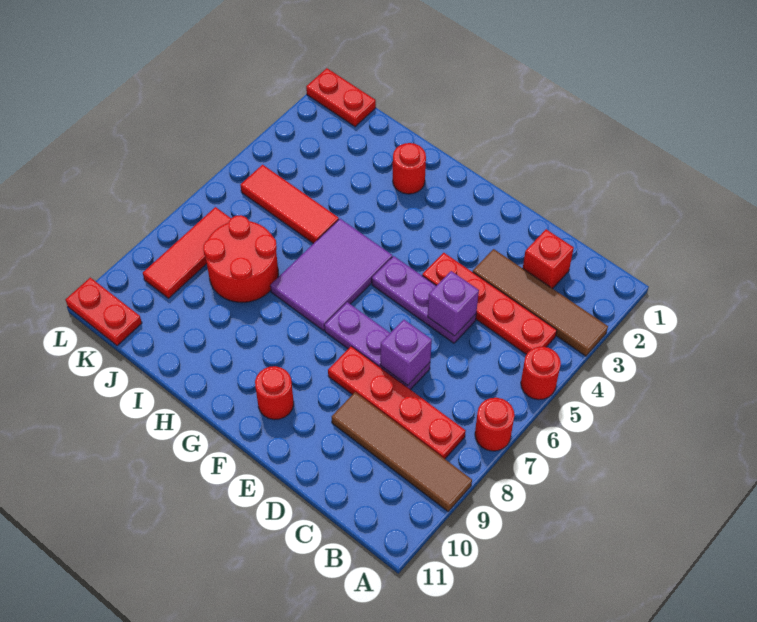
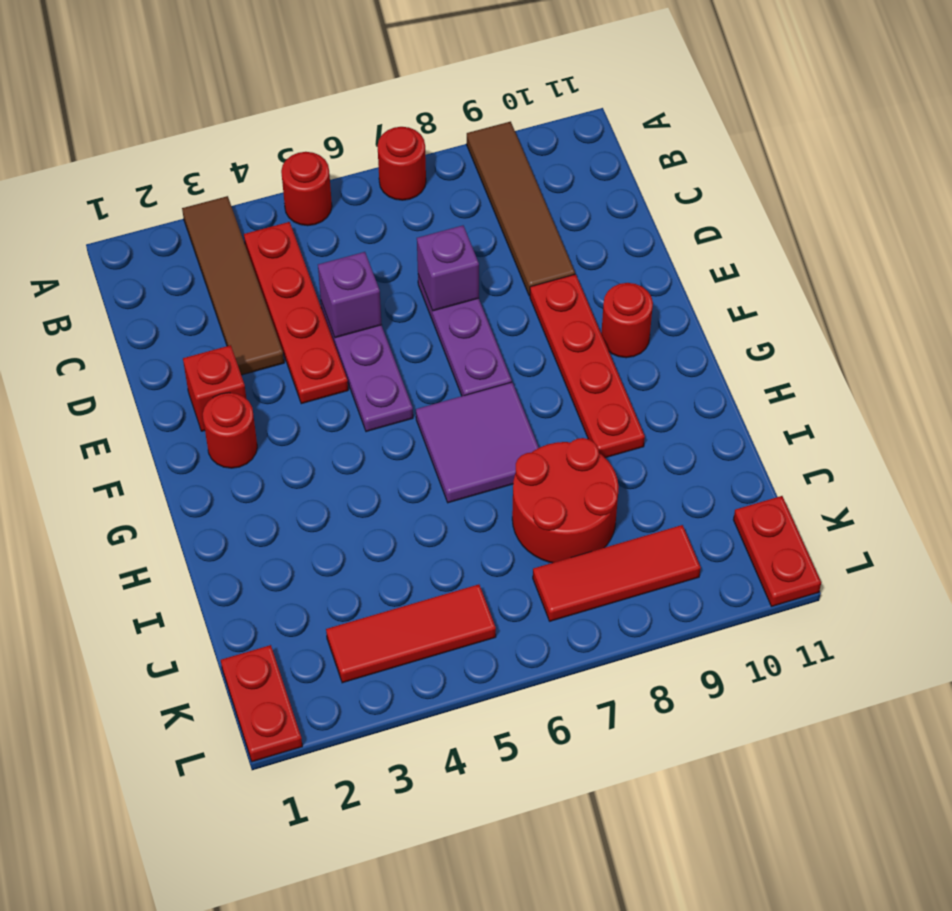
red 1x4 plate [328,346,466,459] -> red 1x4 plate moved to [530,274,645,458]
red 1x1 brick [523,229,574,289] -> red 1x1 brick moved to [183,345,246,431]
purple 2x3 tile [270,219,392,331] -> purple 2x2 tile [416,382,539,503]
red 1x1 round brick [393,143,426,194] -> red 1x1 round brick moved to [203,393,257,468]
red 1x3 tile [240,165,339,244] -> red 1x3 tile turned to [326,584,496,683]

